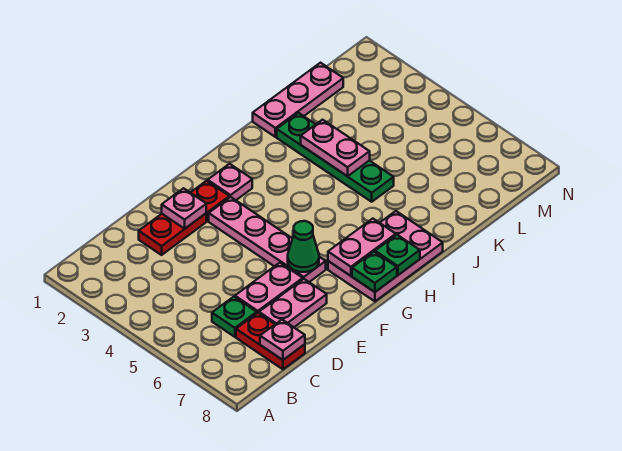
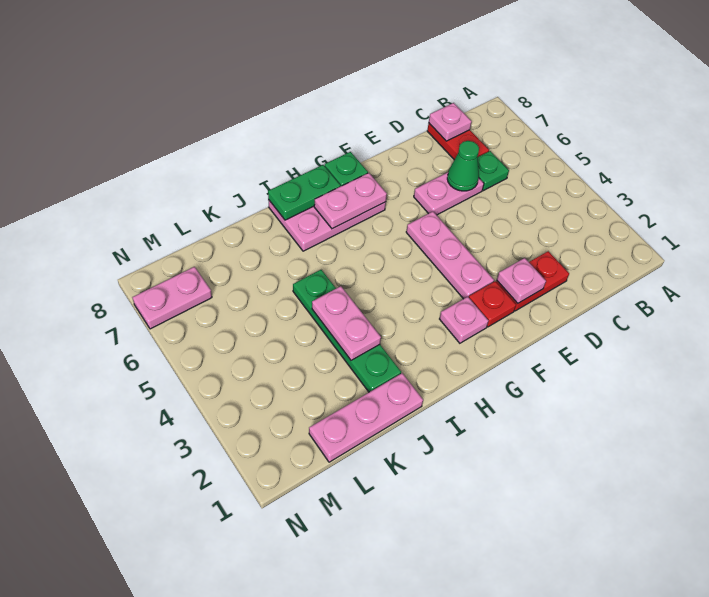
pink 1x2 plate [259,279,327,327] -> pink 1x2 plate moved to [132,267,212,329]
pink 1x4 plate [209,197,326,282] -> pink 1x3 plate [406,212,494,299]
green 1x1 cone [288,221,319,272] -> green 1x1 cone moved to [447,141,479,191]
green 1x1 plate [375,235,420,275] -> green 1x2 plate [268,165,340,220]

